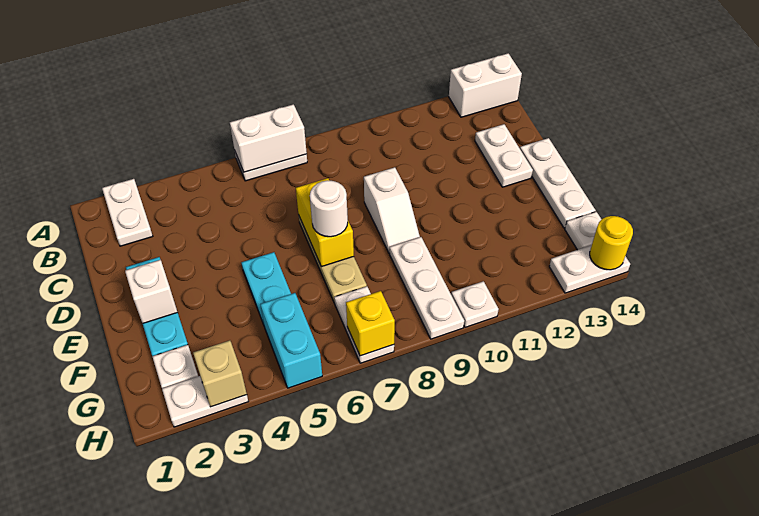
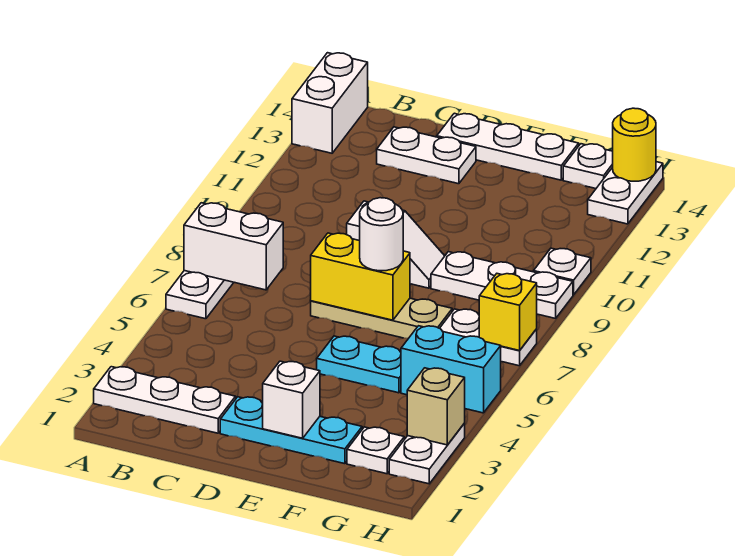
white 1x2 plate [102,179,153,246] -> white 1x3 plate [94,367,236,433]
white 1x2 brick [230,104,307,172] -> white 1x2 brick turned to [184,203,283,290]

